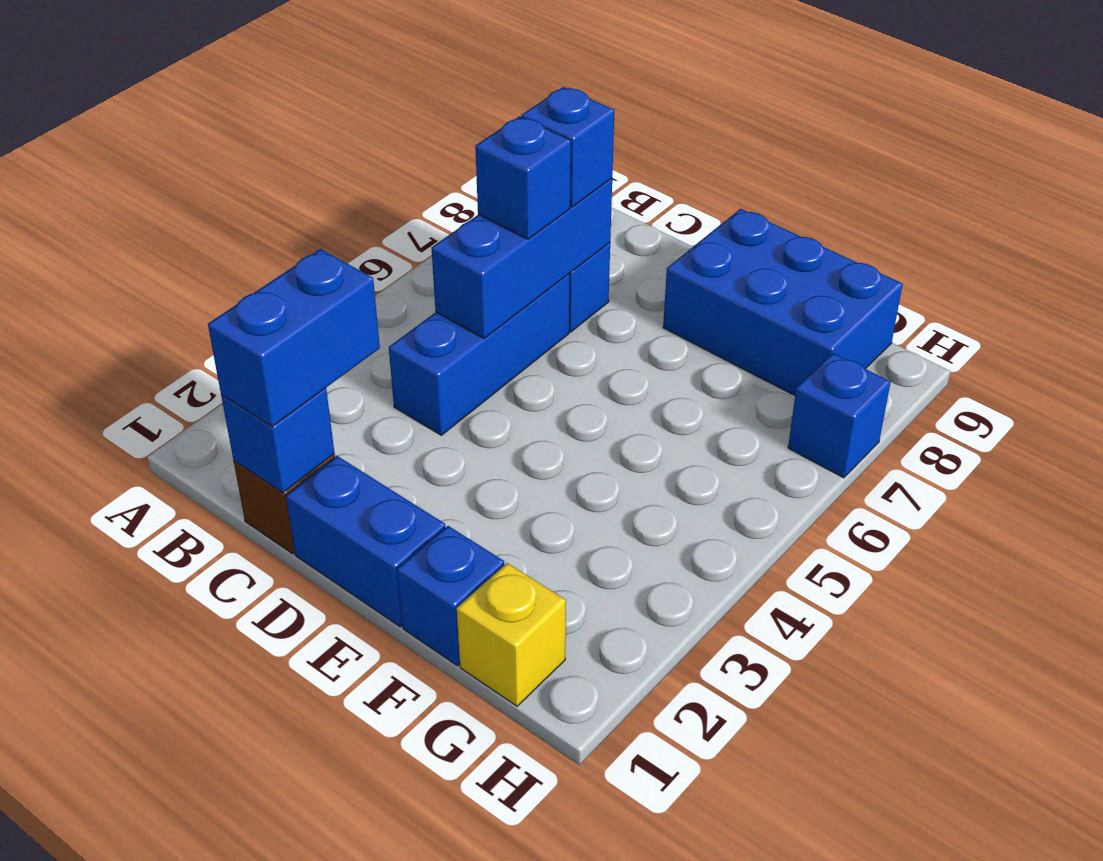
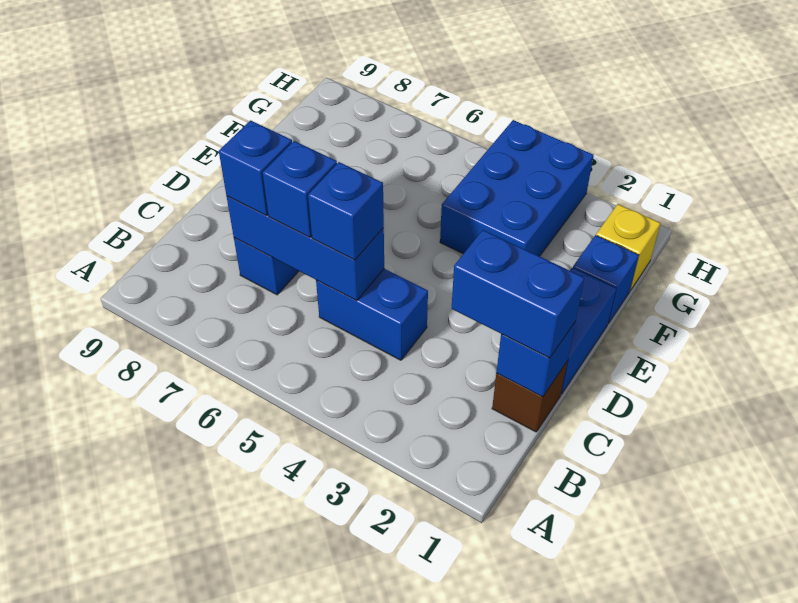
blue 1x3 brick [389,274,569,435] -> blue 1x2 brick [316,269,428,360]
blue 2x3 brick [663,209,903,396] -> blue 2x3 brick moved to [440,120,594,256]
blue 1x1 brick [788,353,891,478] -> blue 1x1 brick moved to [308,162,384,260]

